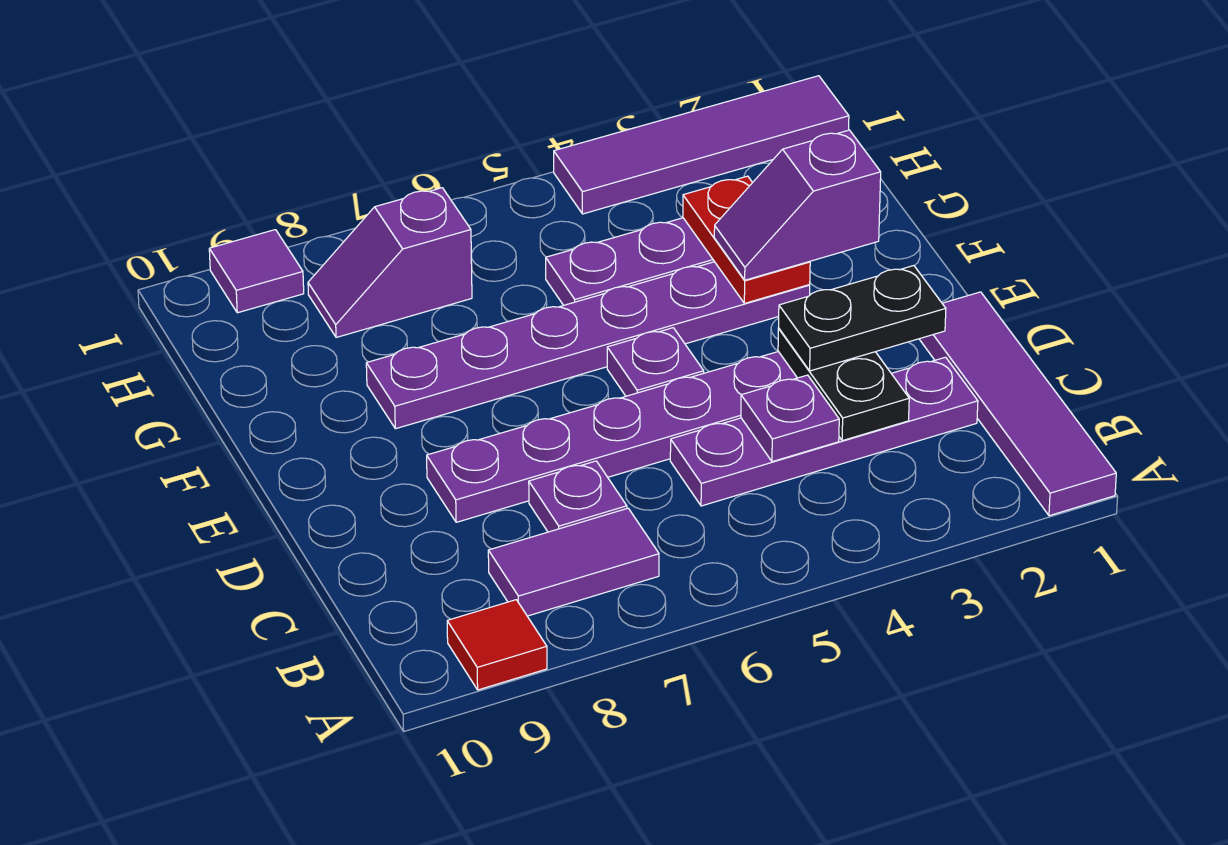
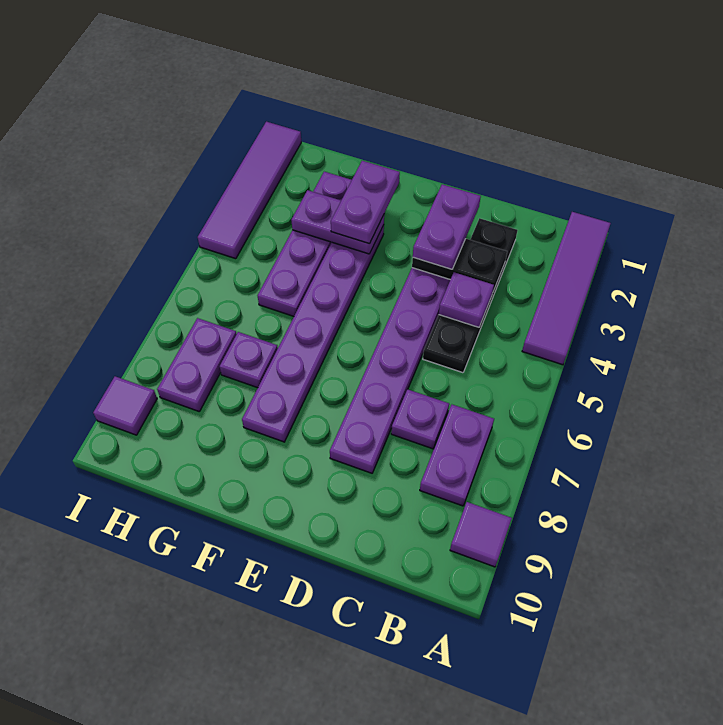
purple 1x4 tile [919,292,1116,516] -> purple 1x4 tile turned to [522,212,611,365]
red 1x1 tile [447,600,547,690] -> purple 1x1 tile [450,502,512,567]
purple 1x2 tile [488,508,659,616] -> purple 1x2 plate [420,405,494,506]
purple 1x4 plate [670,357,978,506] -> black 1x4 plate [423,218,517,373]
black 1x2 plate [779,266,946,371] -> purple 1x2 plate [413,184,481,269]
purple 1x1 plate [607,328,704,396] -> purple 1x1 plate moved to [220,332,278,388]
purple 1x2 slope [714,130,881,280] -> purple 1x2 plate [331,161,400,244]
red 1x2 plate [683,176,810,303] -> purple 1x2 plate [291,190,384,254]
purple 1x2 slope [308,188,472,337] -> purple 1x2 plate [157,318,236,411]

